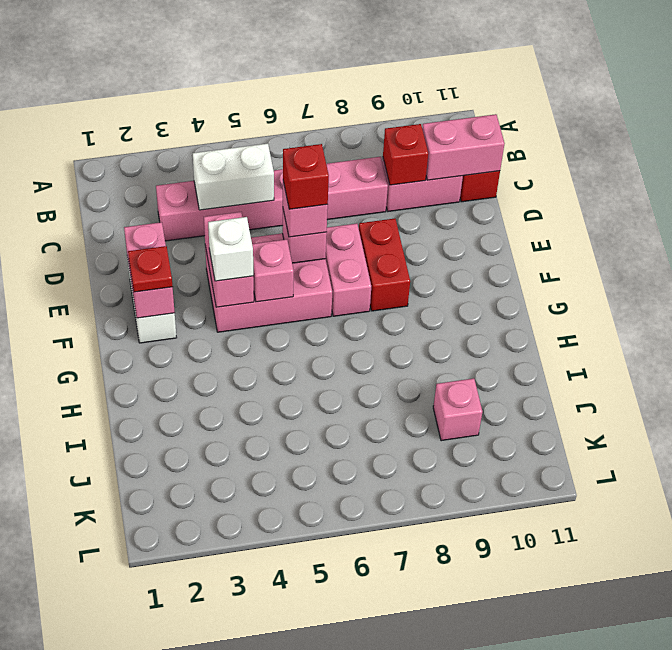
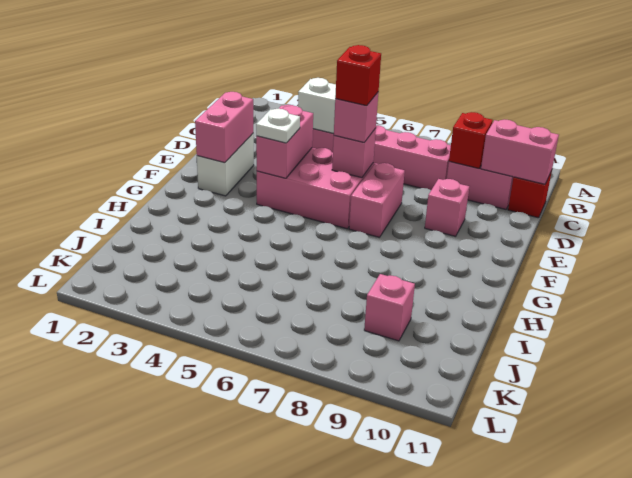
red 1x2 brick [359,218,410,311] -> none
red 1x1 plate [128,246,173,292] -> none
white 1x1 brick [208,217,253,281] -> white 1x1 plate [256,109,300,143]
pink 1x1 brick [252,239,294,302] -> pink 1x1 brick moved to [425,179,469,236]

